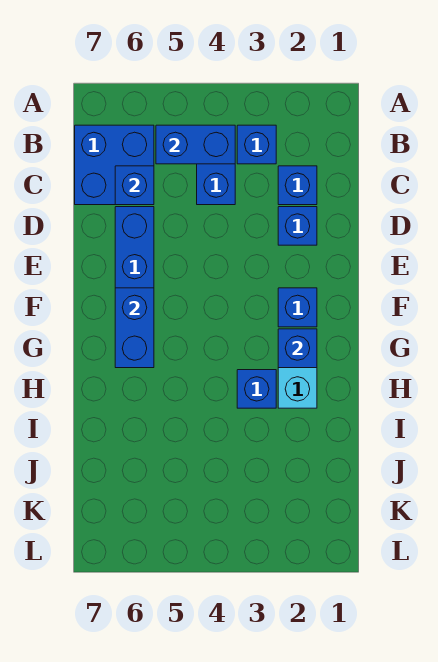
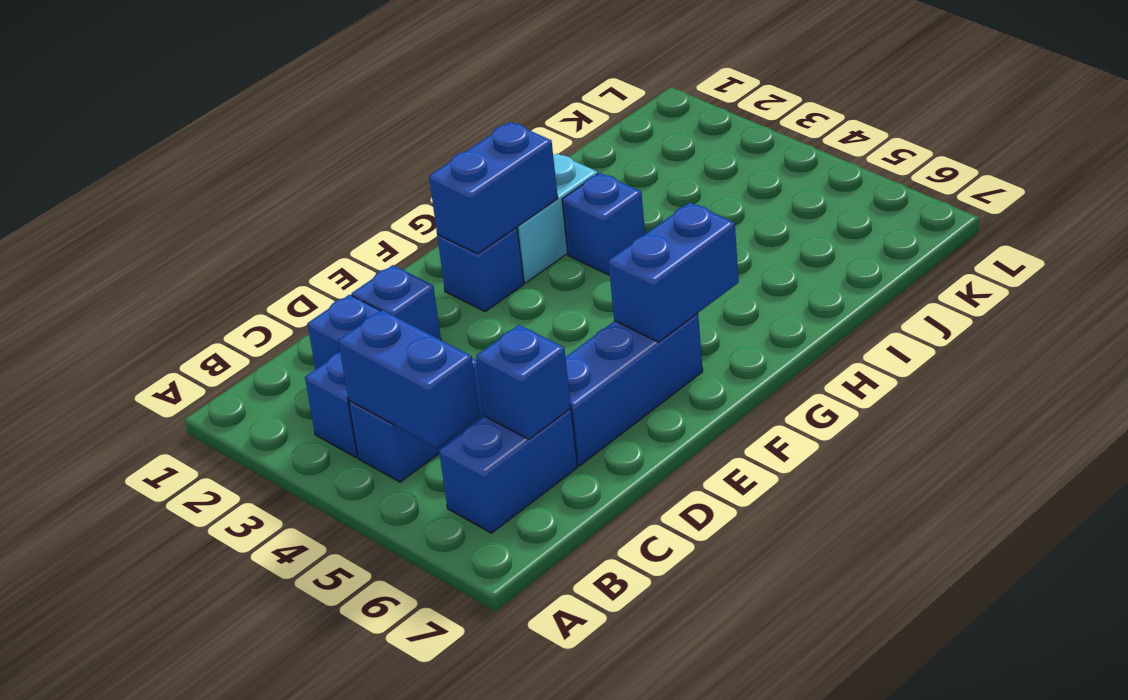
blue 2x2 brick [75,125,154,205] -> blue 1x2 brick [439,408,578,533]
blue 1x1 brick [278,329,317,368] -> blue 1x2 brick [429,122,558,254]

